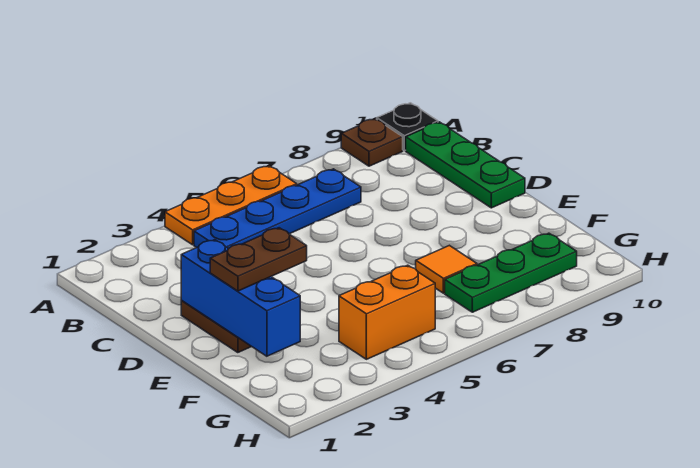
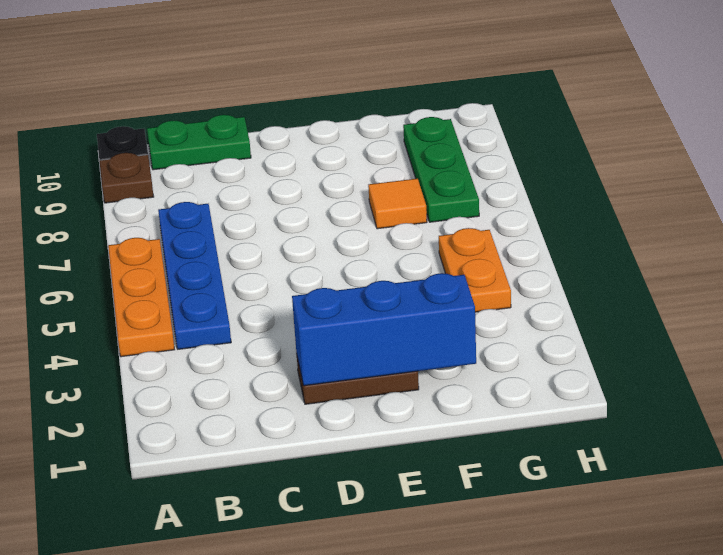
green 1x3 plate [406,122,525,208] -> green 1x2 plate [147,115,251,170]
brown 1x2 plate [210,228,307,291] -> none
orange 1x2 brick [339,265,435,359] -> orange 1x2 plate [439,228,511,312]

